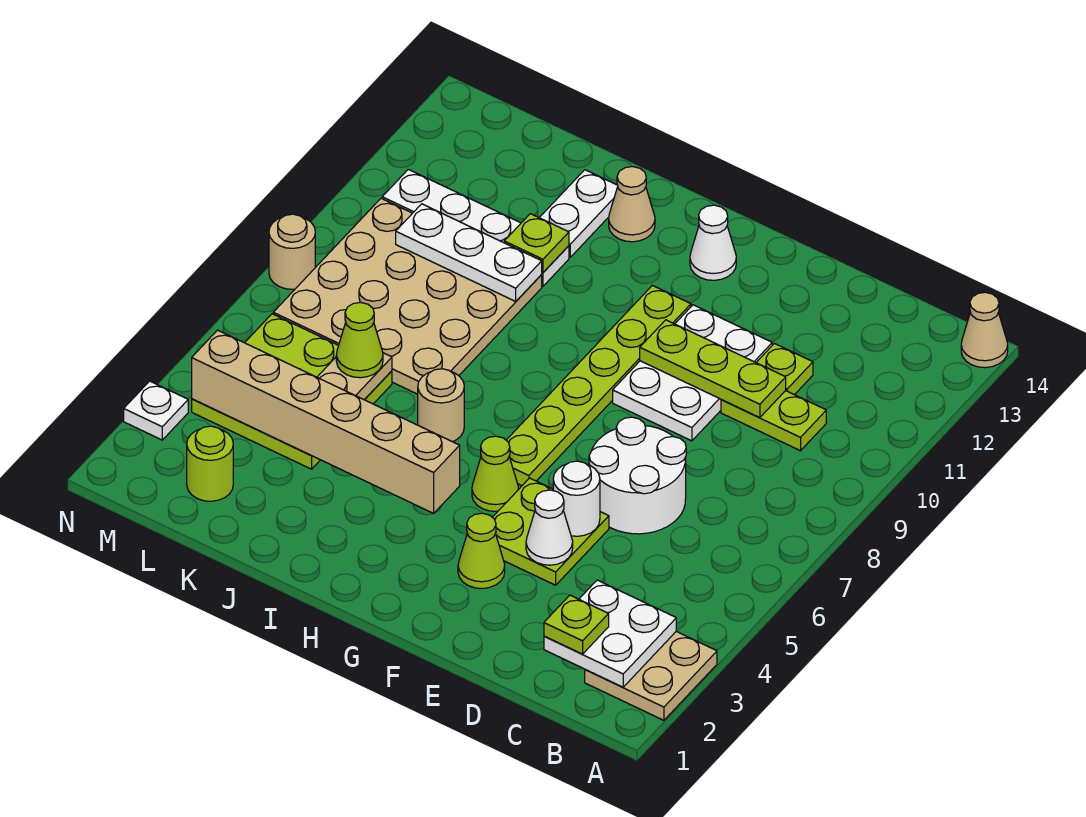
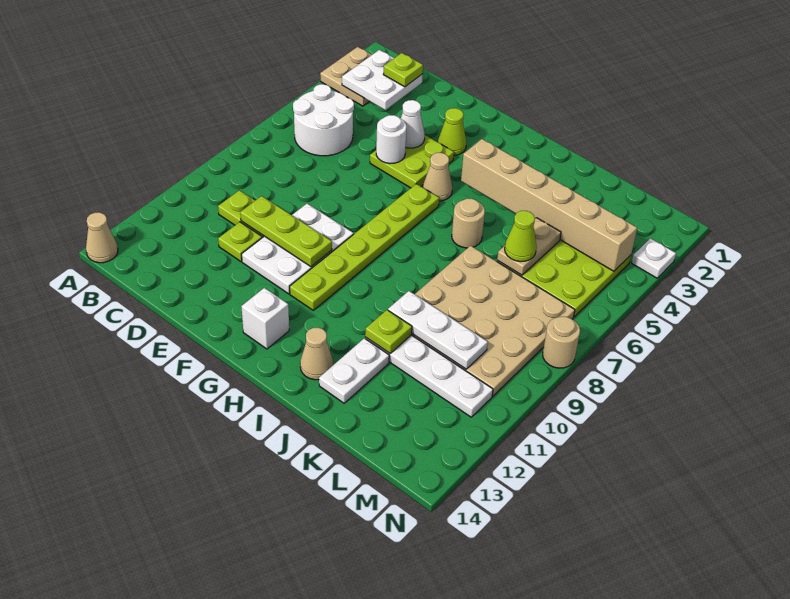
white 2x2 round brick [589,417,686,534] -> white 2x2 round brick moved to [293,84,354,156]
lime 1x1 cone [472,436,518,511] -> tan 1x1 cone [423,153,452,201]
white 1x1 cone [690,205,736,280] -> white 1x1 brick [241,288,289,349]
lime 1x1 round brick [187,426,233,501] -> none

